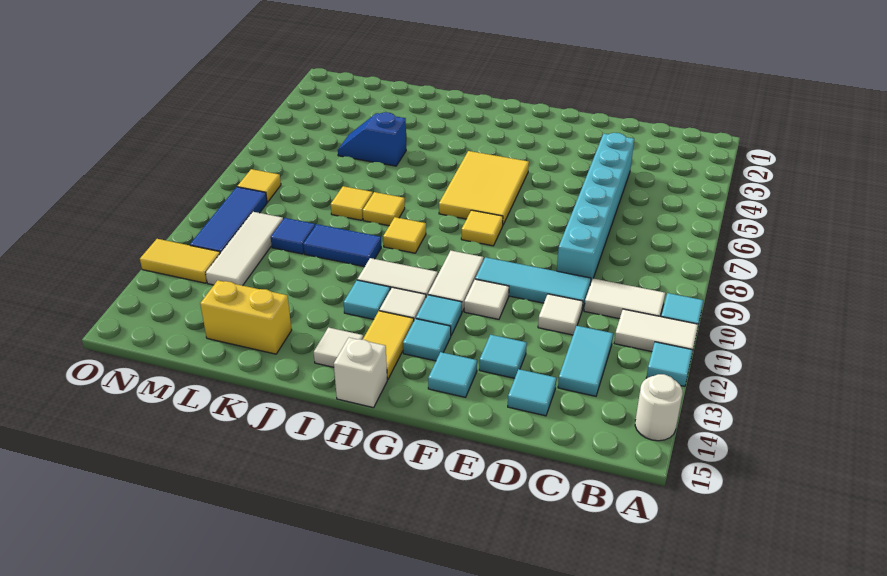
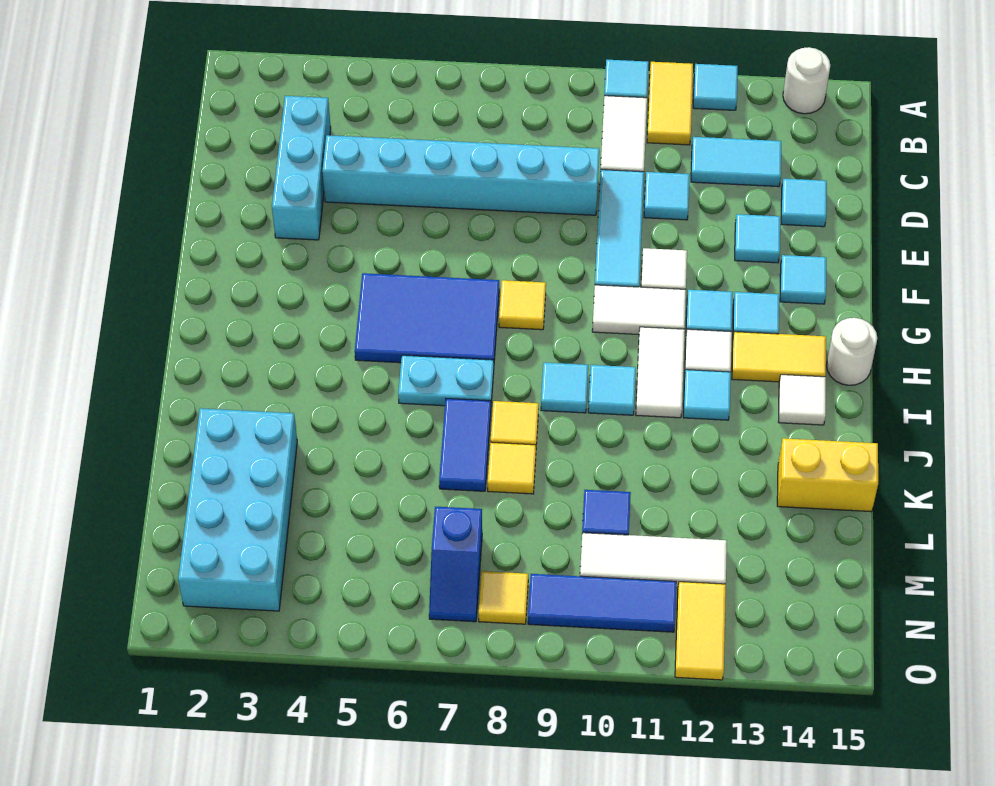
white 1x2 tile [614,309,698,352] -> yellow 1x2 tile [647,62,693,145]
none -> cyan 1x3 brick [272,96,331,240]
white 1x1 tile [538,294,583,335] -> cyan 1x1 tile [644,172,690,220]
yellow 2x3 tile [439,151,529,225] -> blue 2x3 tile [355,273,499,363]
white 1x1 brick [334,338,387,408] -> white 1x1 round brick [826,318,877,385]
none -> cyan 1x2 plate [398,355,494,406]
yellow 1x1 tile [383,217,426,253] -> cyan 1x1 tile [541,363,588,413]
none -> cyan 1x1 tile [588,365,636,415]
blue 1x2 tile [303,224,381,267] -> blue 1x2 tile moved to [439,399,491,491]
none -> cyan 2x4 brick [178,408,297,611]
blue 1x2 slope [338,112,406,166] -> blue 1x2 slope moved to [429,507,482,622]
yellow 1x2 brick [200,280,292,354] -> yellow 1x2 brick turned to [777,438,878,512]

